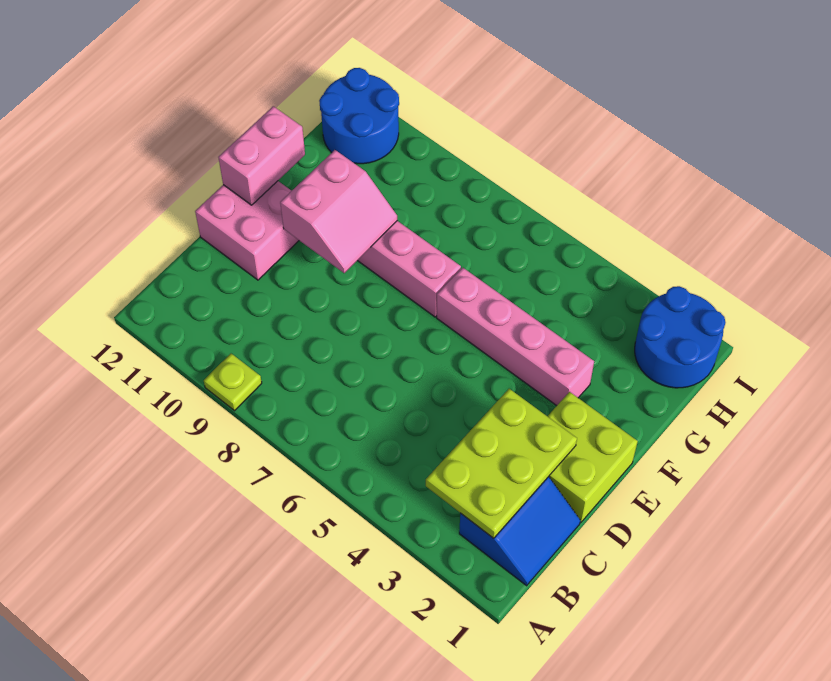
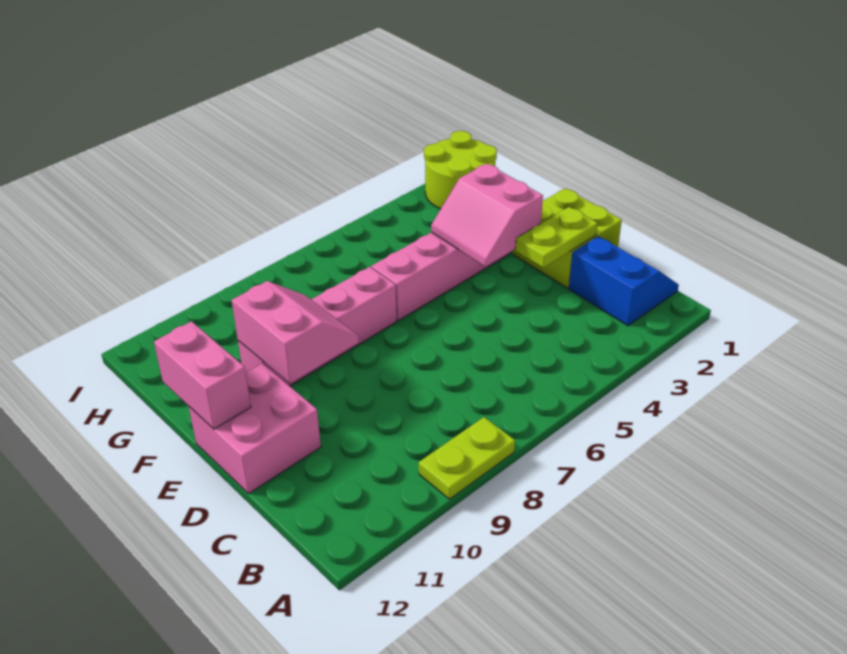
lime 1x1 plate [204,354,262,411] -> lime 1x2 plate [419,417,515,499]
lime 2x3 plate [426,389,577,538] -> lime 1x2 plate [515,207,598,268]
none -> pink 2x2 slope [431,164,543,267]
blue 2x2 round brick [635,286,726,388] -> lime 2x2 round brick [424,131,497,209]
blue 2x2 round brick [319,68,399,164] -> none

